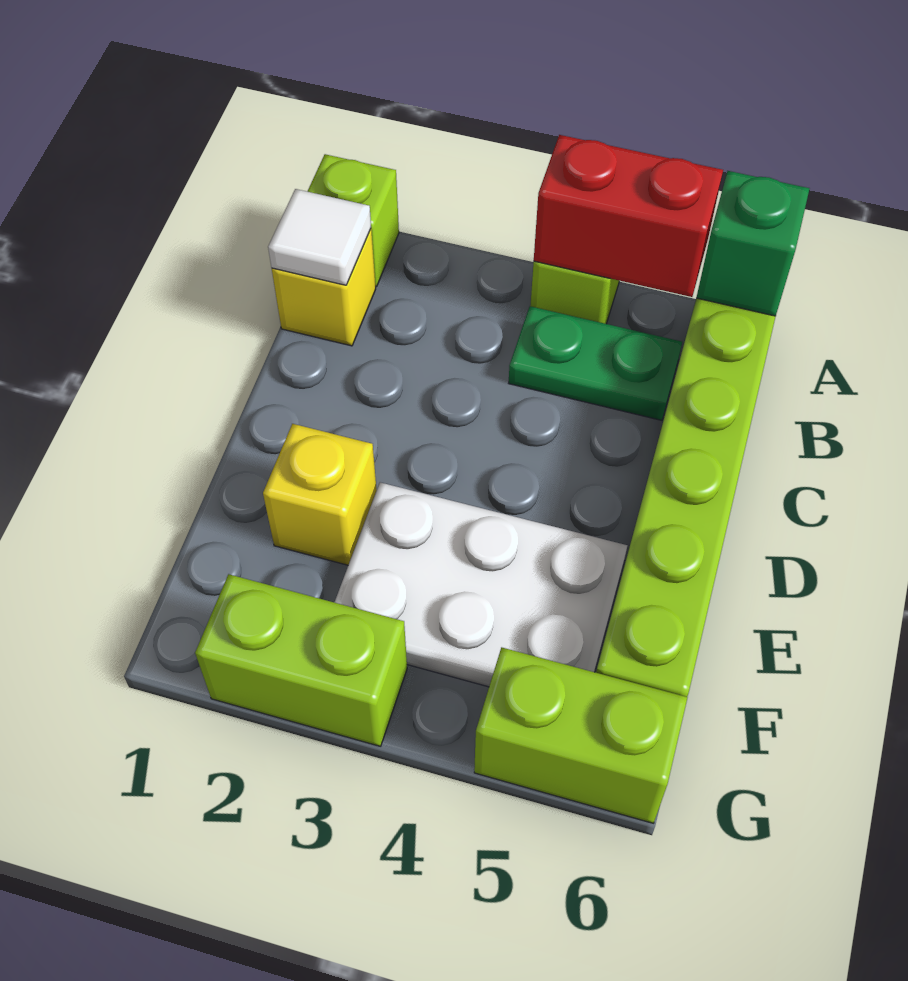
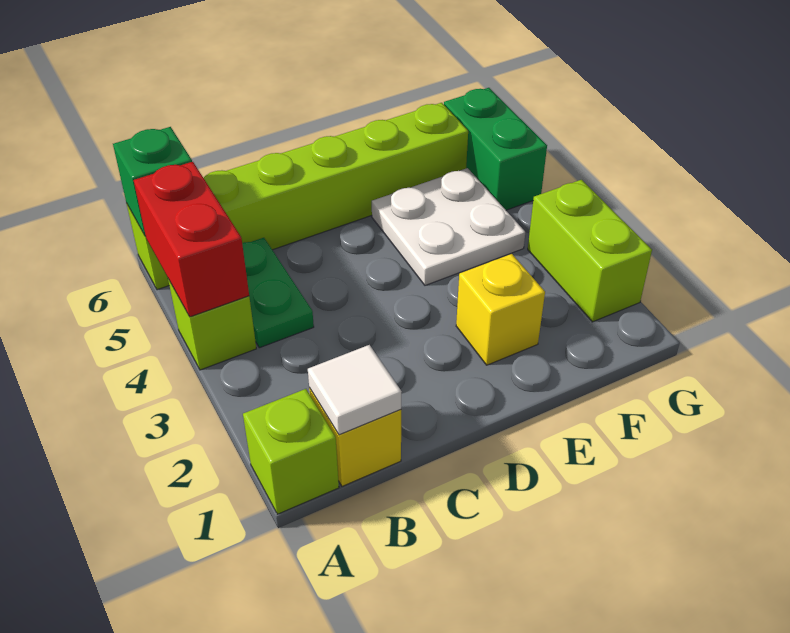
white 2x3 plate [334,482,627,687] -> white 2x2 plate [372,168,525,285]
lime 1x2 brick [474,647,688,823] -> green 1x2 brick [444,88,547,210]

